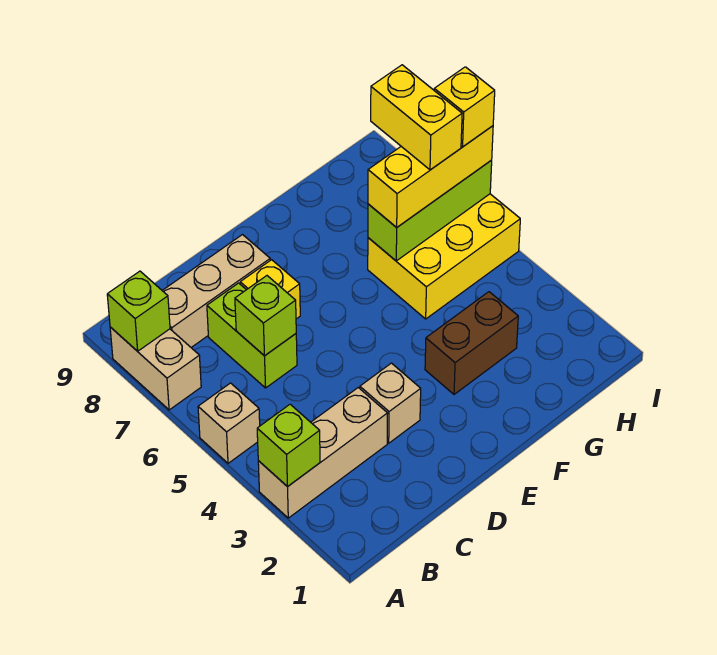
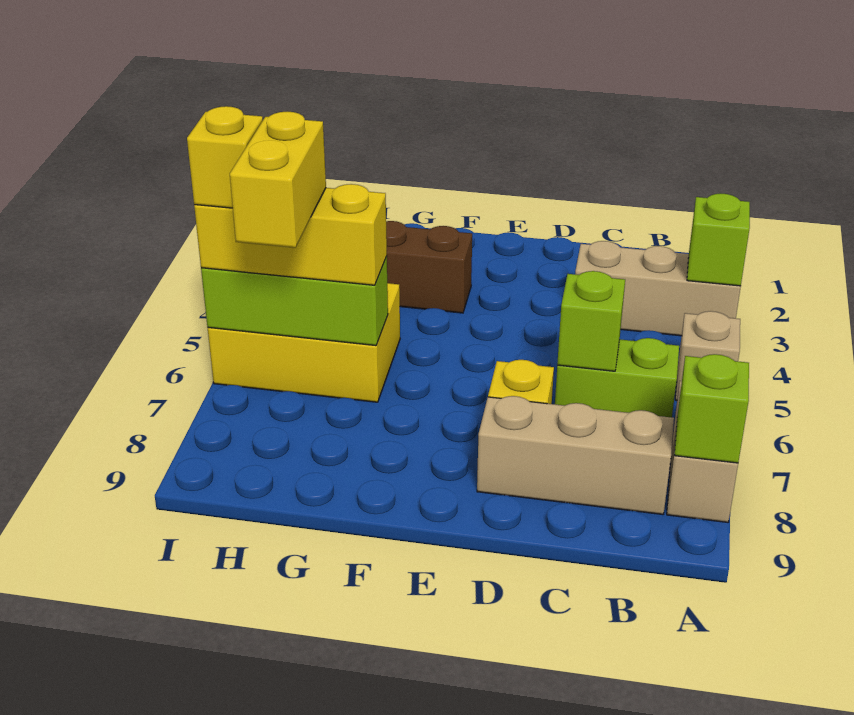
lime 1x2 brick [207,283,297,388] -> lime 1x2 brick turned to [555,338,679,418]
tan 1x1 brick [360,363,421,443] -> none

